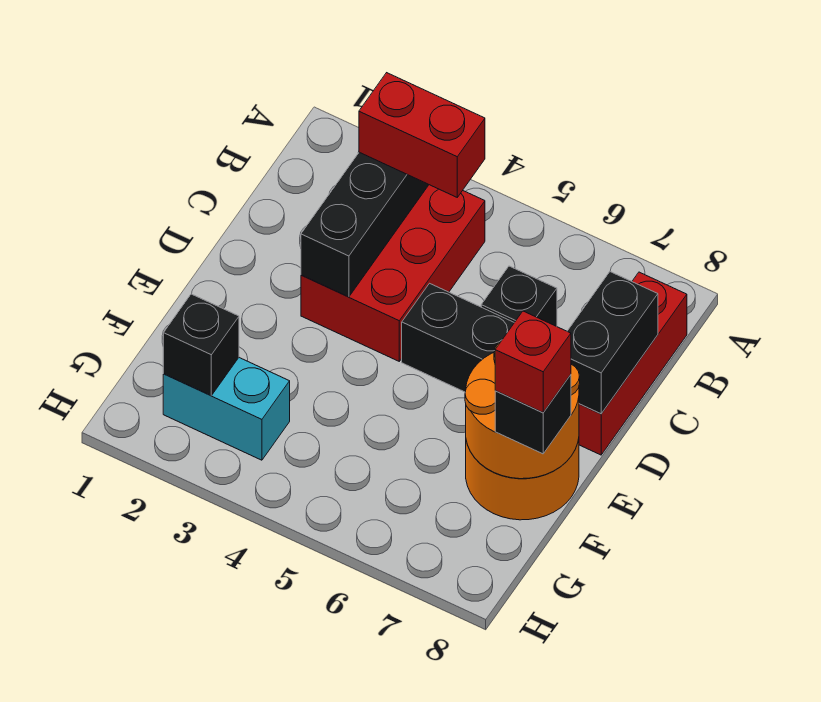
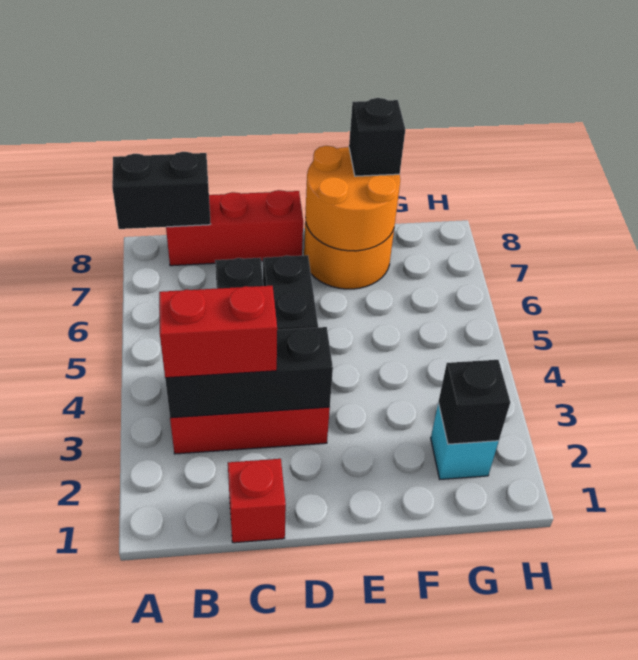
red 1x2 brick [359,73,485,197] -> red 1x2 brick turned to [159,286,277,378]
black 1x2 brick [567,272,658,414] -> black 1x2 brick moved to [112,152,211,229]
red 1x1 brick [495,311,571,412] -> red 1x1 brick moved to [228,459,286,543]
cyan 1x2 brick [163,358,290,460] -> cyan 1x1 brick [431,403,499,479]

